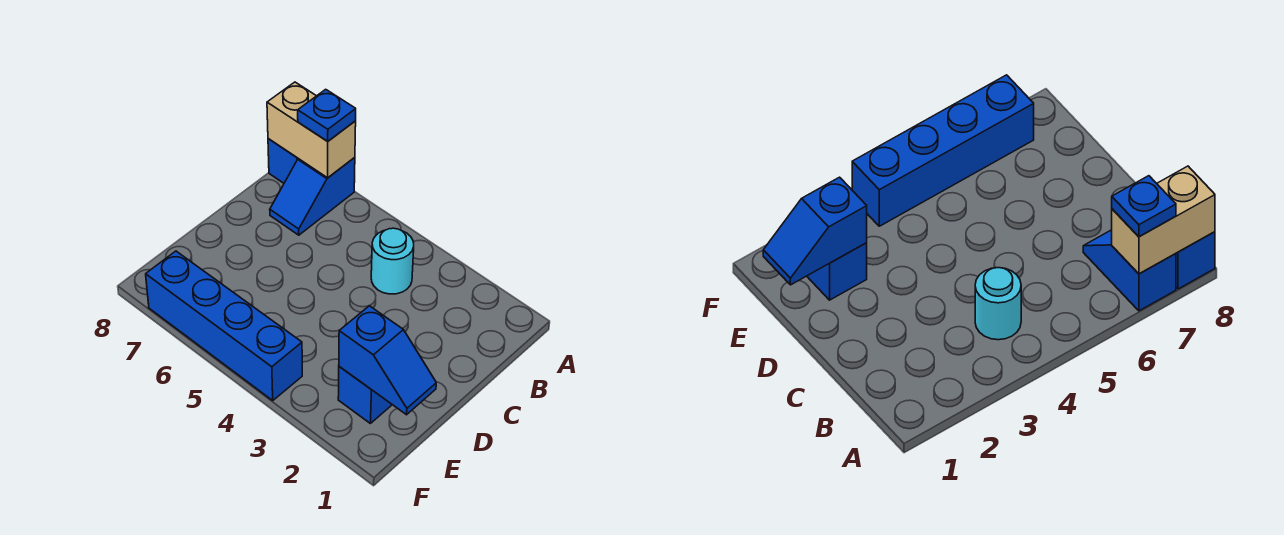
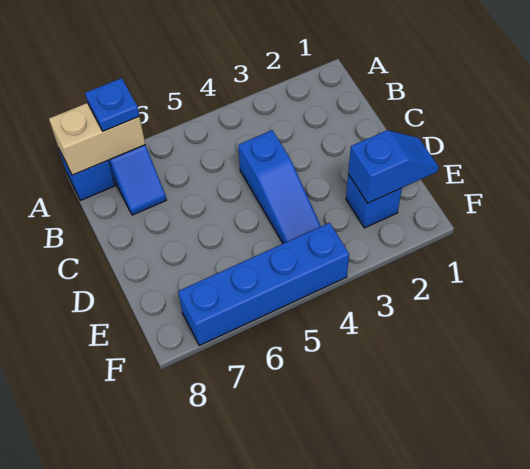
cyan 1x1 round brick [371,228,414,294] -> none
none -> blue 1x3 slope [238,130,321,243]

